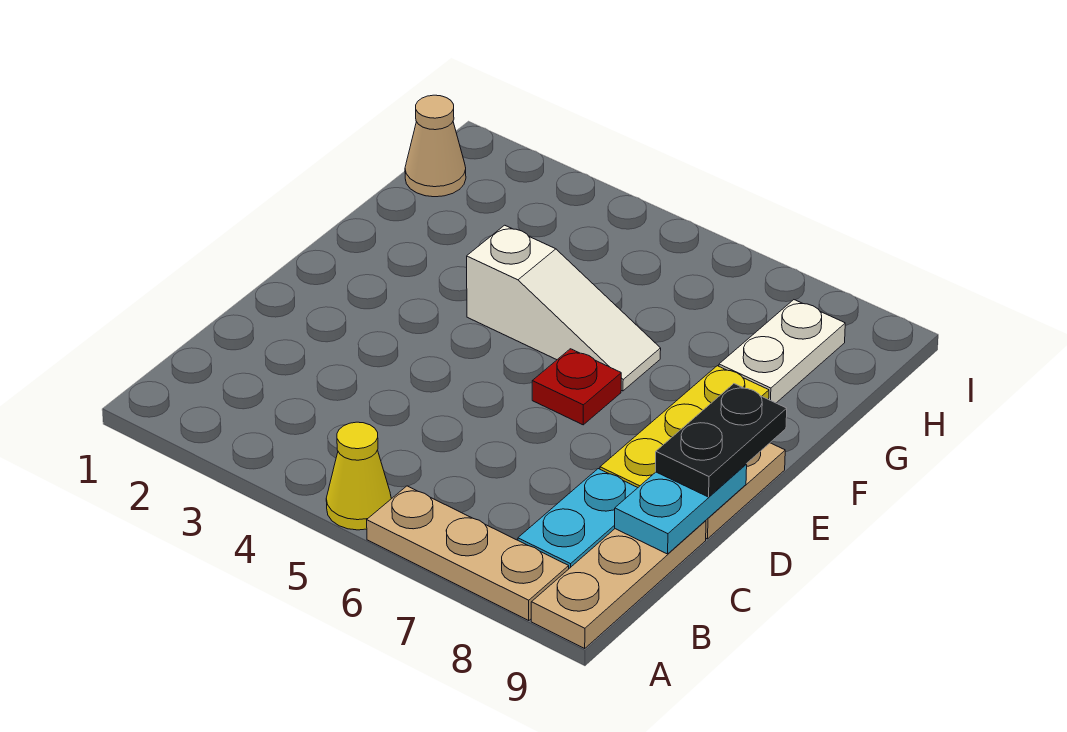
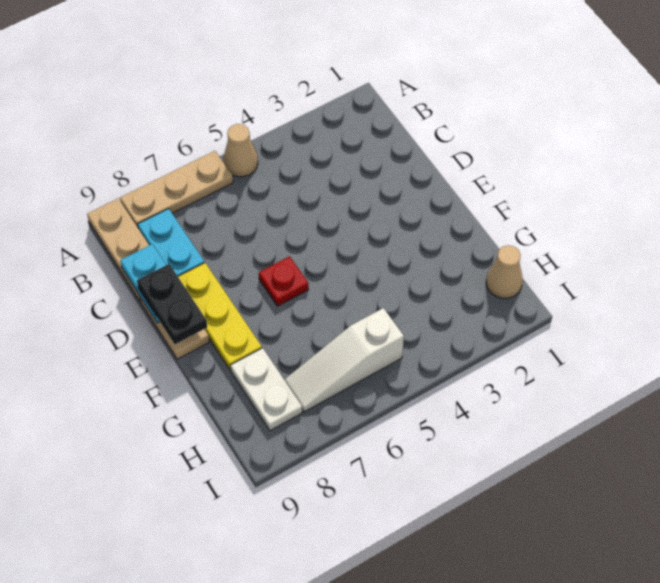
yellow 1x1 cone [326,422,391,530] -> tan 1x1 cone [223,124,258,177]
white 1x3 slope [467,225,661,391] -> white 1x3 slope moved to [285,308,404,412]

